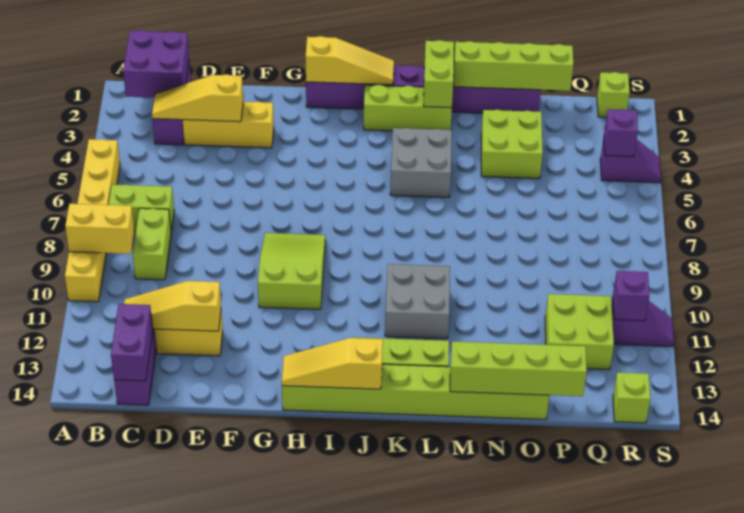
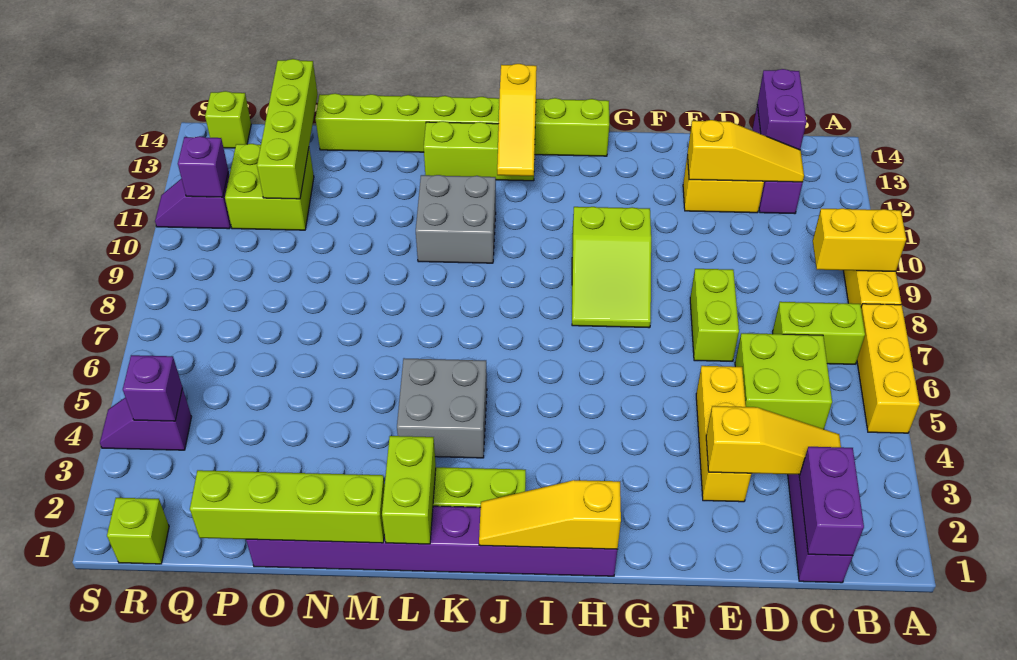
purple 2x2 brick [123,30,189,97] -> purple 1x2 brick [799,447,864,556]
lime 1x2 brick [133,208,171,280] -> lime 1x2 brick moved to [690,269,739,361]
yellow 1x3 brick [183,101,274,148] -> yellow 1x3 brick turned to [696,366,751,502]
yellow 1x3 slope [282,338,383,389] -> yellow 1x3 slope turned to [497,64,537,176]
lime 1x4 brick [450,342,587,396] -> lime 1x4 brick turned to [257,59,318,199]
lime 2x2 brick [481,110,543,179] -> lime 2x2 brick moved to [735,333,832,429]

